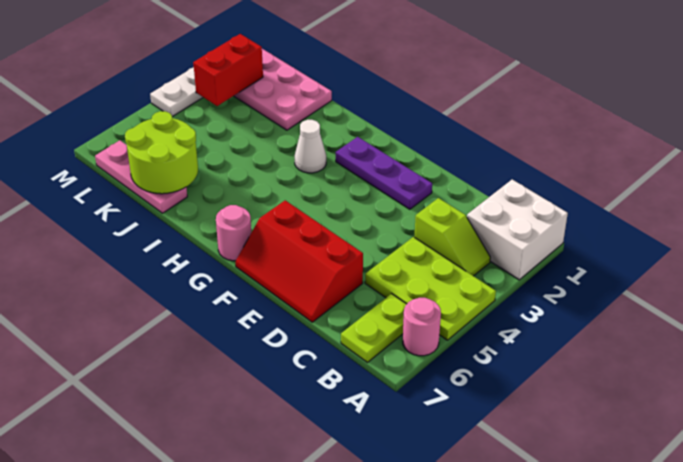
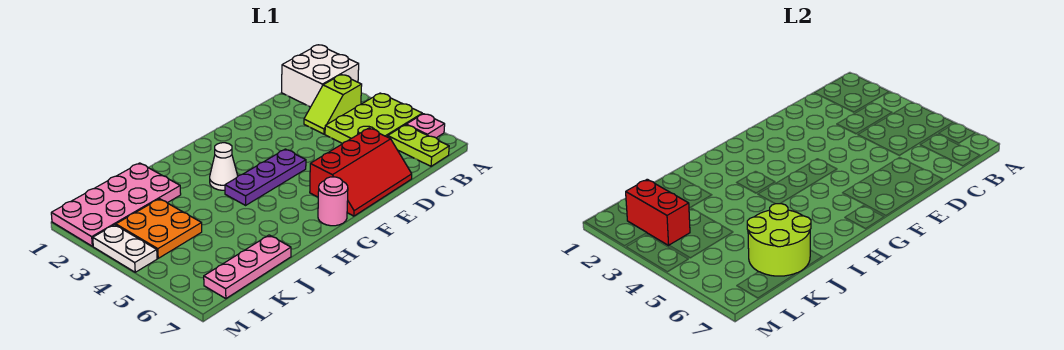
pink 1x1 round brick [403,298,441,356] -> pink 1x1 plate [406,114,445,138]
lime 1x2 slope [414,198,490,276] -> lime 1x2 slope turned to [304,75,362,134]
purple 1x3 plate [336,137,432,209] -> purple 1x3 plate moved to [225,149,306,205]
none -> orange 2x2 plate [116,199,202,258]

